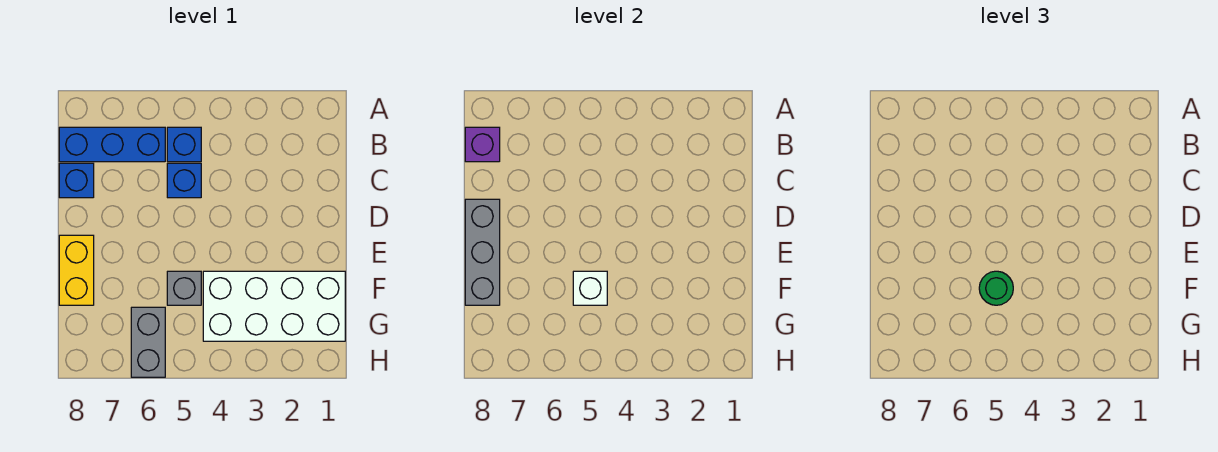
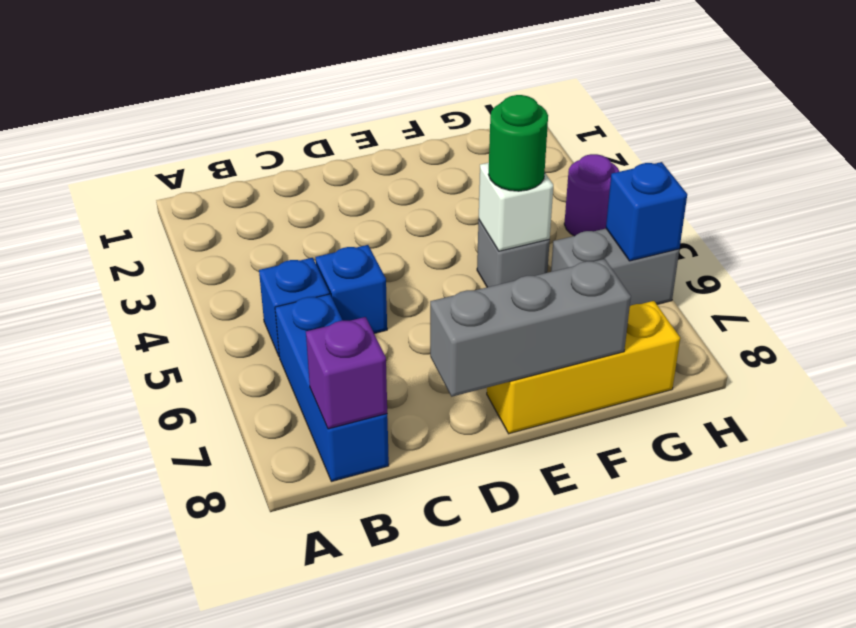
blue 1x1 brick [59,163,94,198] -> blue 1x1 brick moved to [606,162,687,261]
yellow 1x2 brick [59,235,94,305] -> yellow 1x3 brick [487,301,680,434]
white 2x4 brick [203,271,345,341] -> none
none -> purple 1x1 round brick [564,154,620,236]

